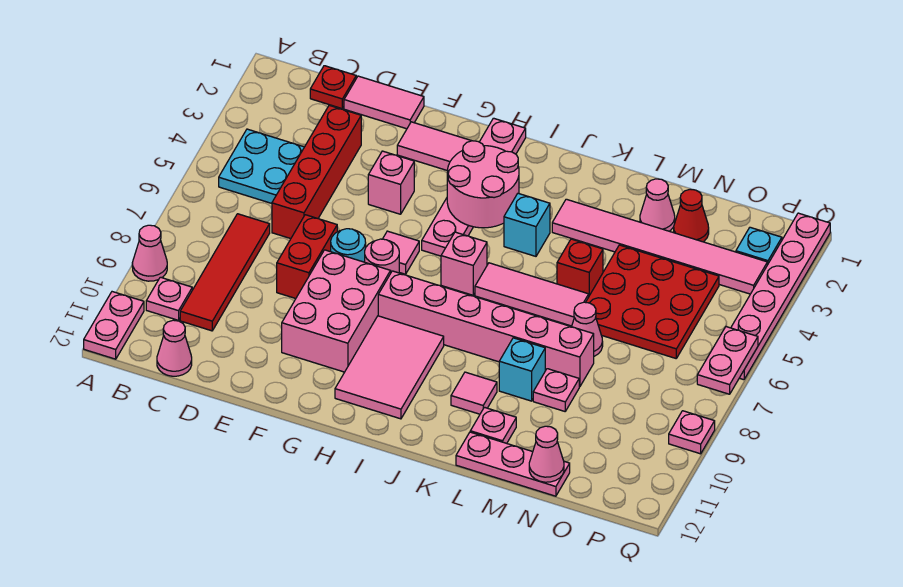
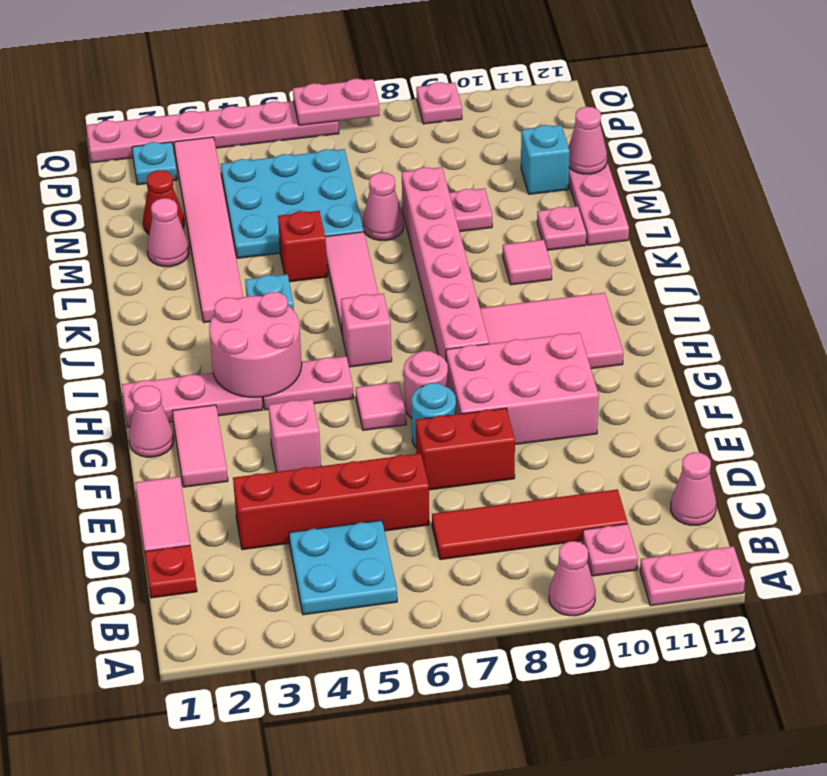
none -> pink 1x1 cone [129,386,174,457]
cyan 1x1 brick [499,338,545,401] -> cyan 1x1 brick moved to [521,125,570,194]
red 3x3 plate [586,245,719,358] -> cyan 3x3 plate [221,149,364,258]

